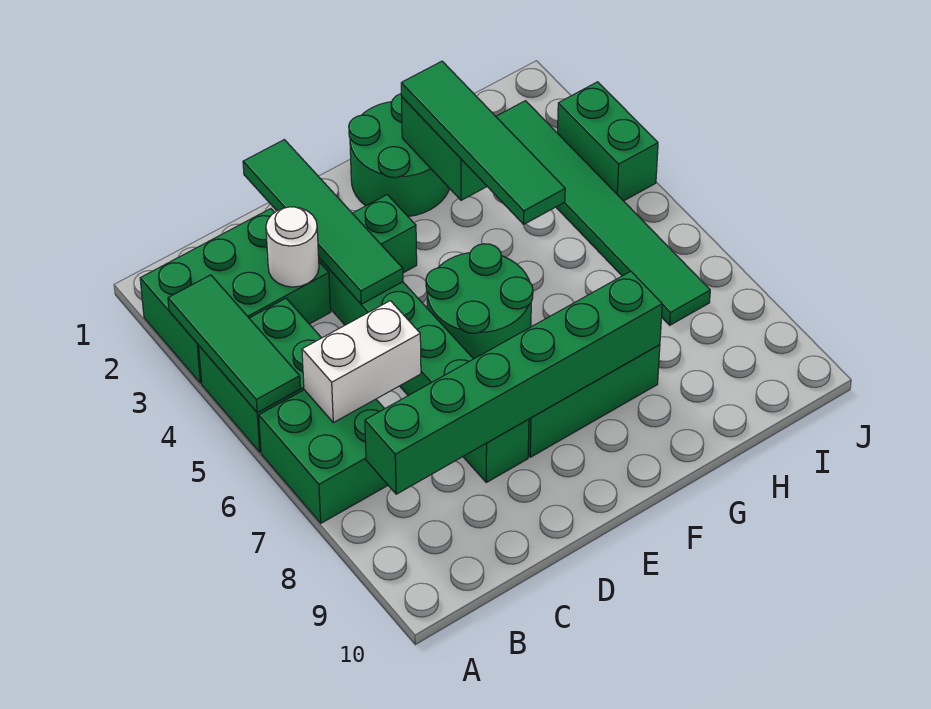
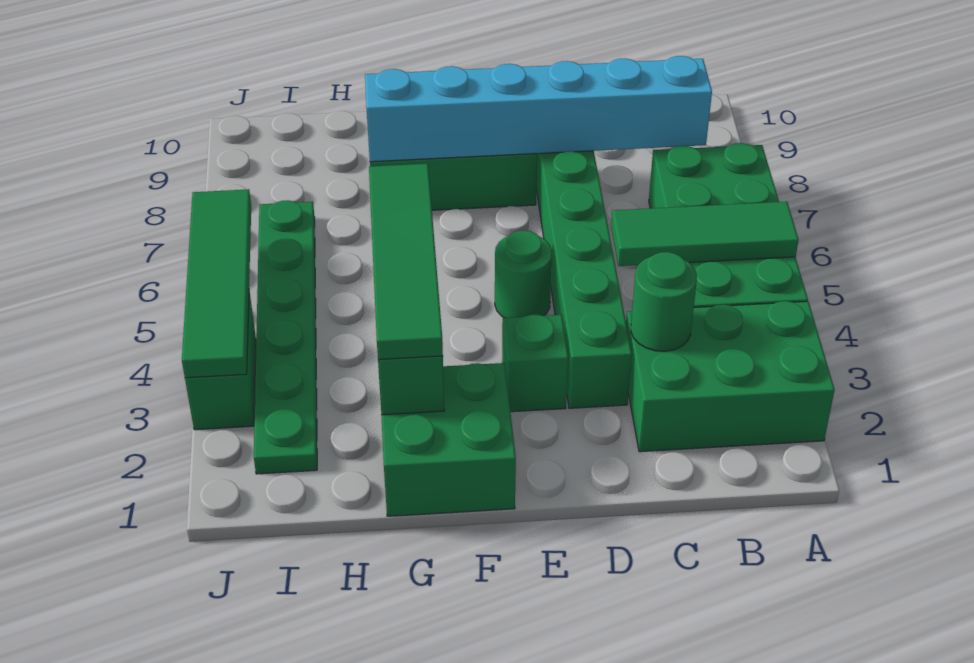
green 1x3 tile [168,275,300,412] -> green 1x3 tile turned to [611,201,799,266]
white 1x2 brick [302,301,421,423] -> none
green 1x6 brick [365,271,662,494] -> cyan 1x6 brick [365,56,712,162]
white 1x1 round brick [266,207,319,287] -> green 1x1 round brick [631,252,697,351]
green 1x4 tile [243,140,403,304] -> green 1x4 tile moved to [182,189,251,378]
green 2x2 round brick [426,244,533,359] -> green 1x1 round brick [495,230,552,318]
green 2x2 round brick [349,94,450,217] -> green 2x2 brick [381,363,516,516]
green 1x6 tile [496,101,710,325] -> green 1x6 plate [254,200,317,474]

